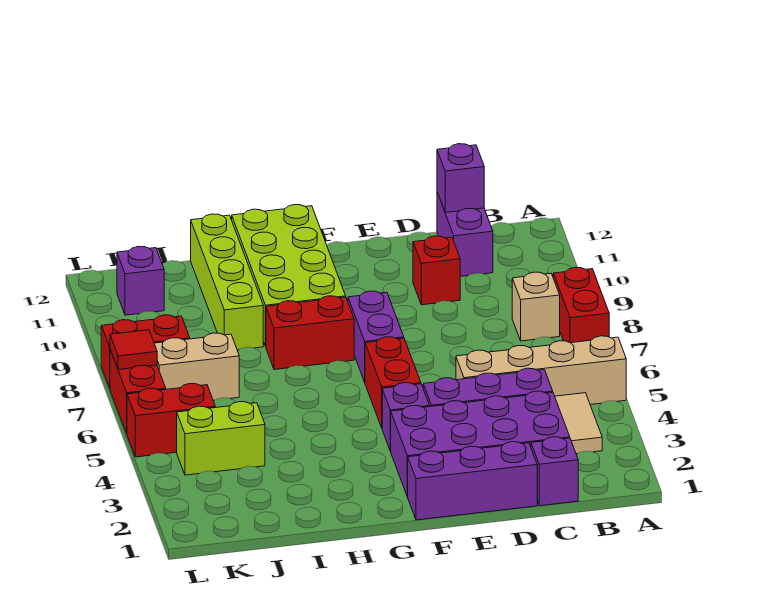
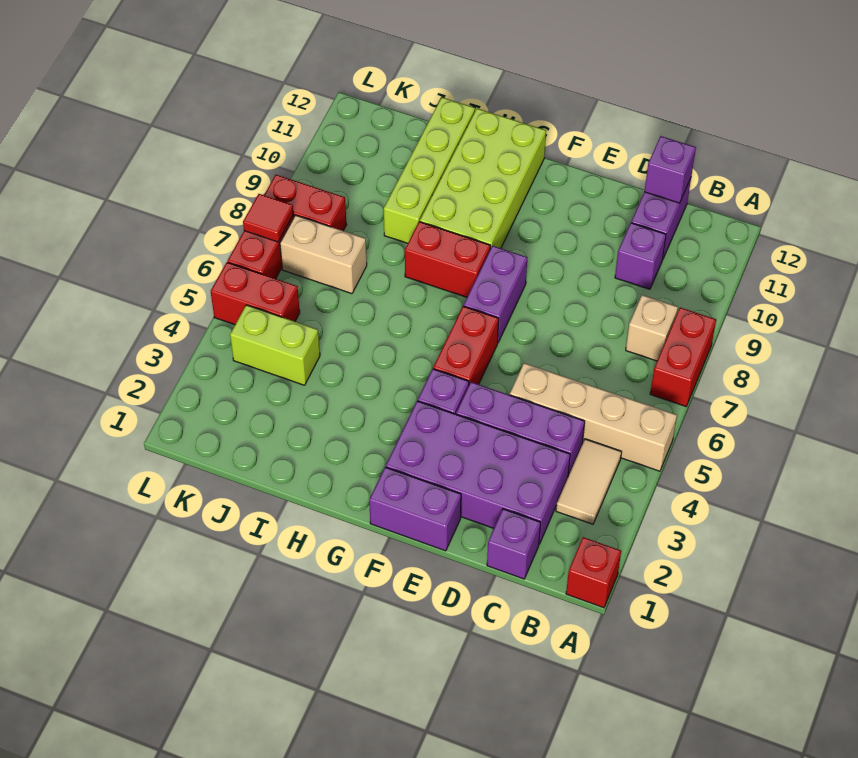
purple 1x3 brick [408,442,537,520] -> purple 1x2 brick [369,467,461,551]
red 1x1 brick [413,236,460,305] -> red 1x1 brick moved to [566,537,621,608]
purple 1x1 brick [117,246,164,315] -> purple 1x1 brick moved to [615,223,666,289]

